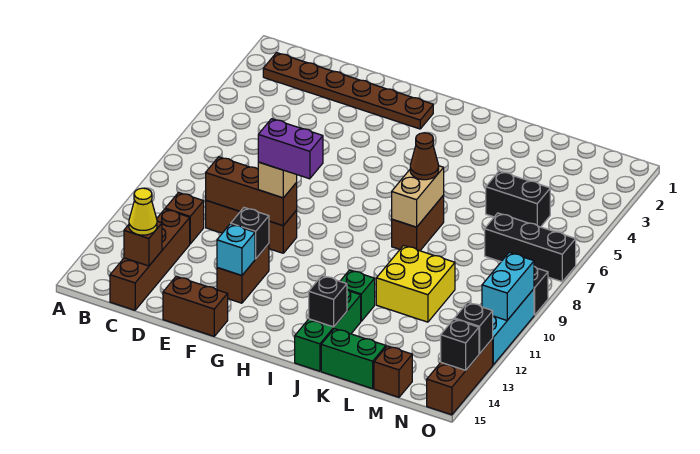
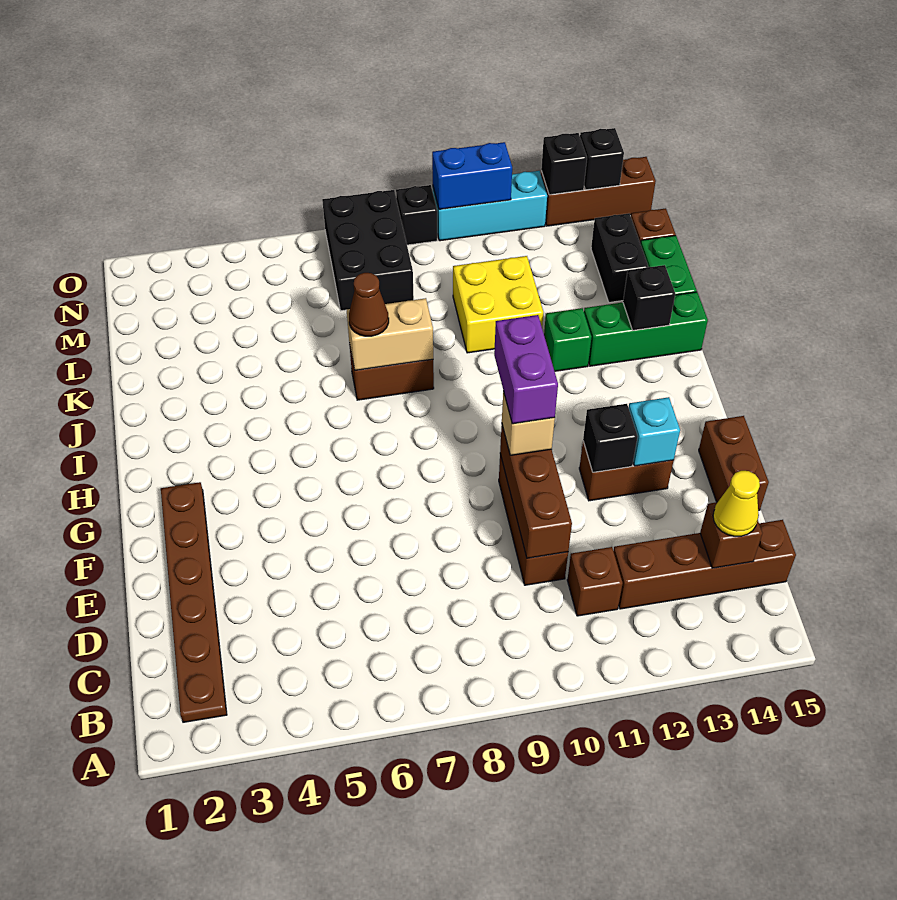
black 1x2 brick [486,171,550,227] -> black 1x2 brick moved to [591,213,648,302]
black 1x3 brick [485,213,576,282] -> black 2x3 brick [322,190,414,311]
cyan 1x2 brick [482,253,534,320] -> blue 1x2 brick [432,142,512,209]

